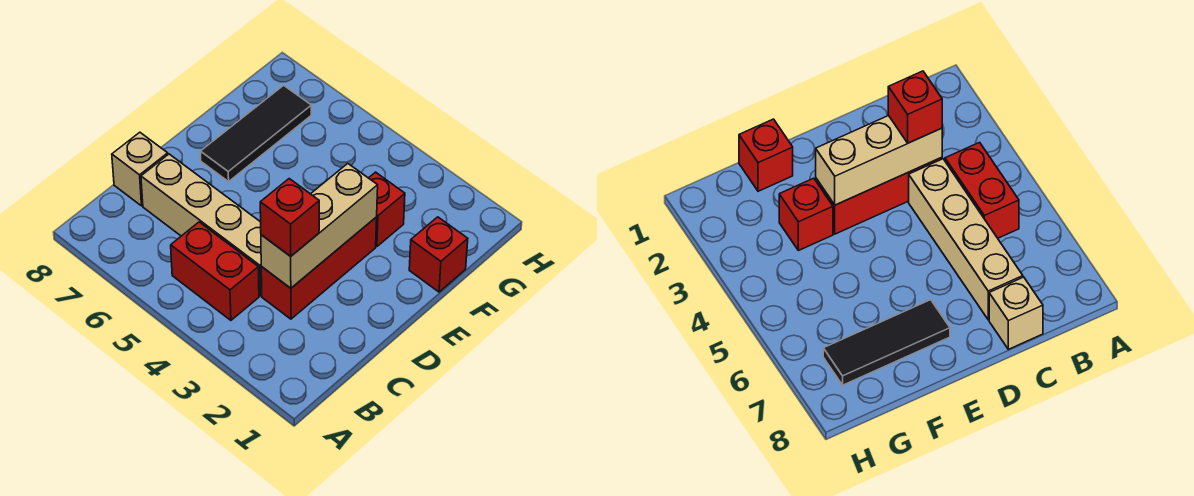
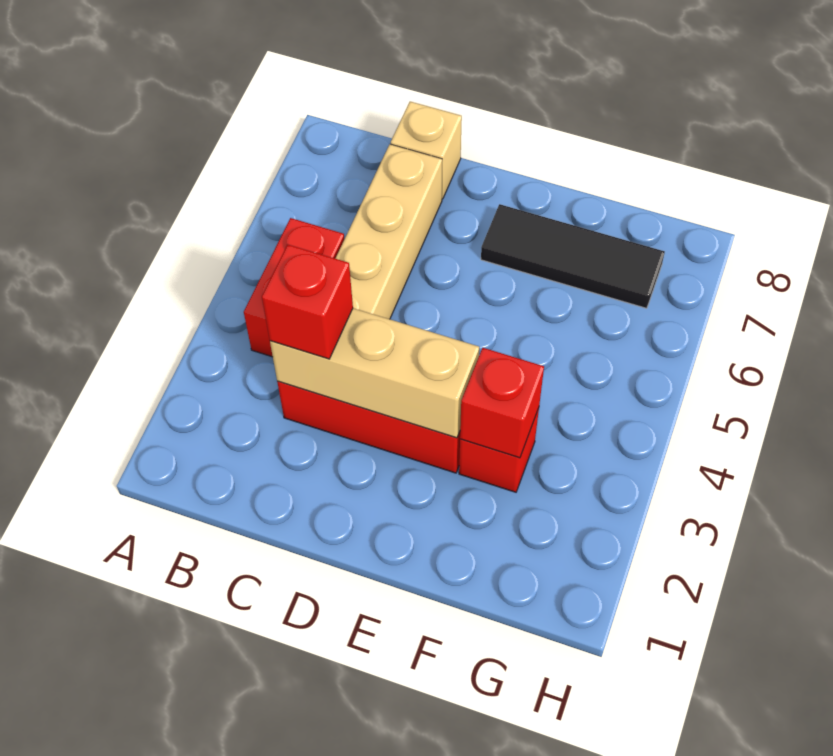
red 1x1 brick [409,217,468,292] -> red 1x1 brick moved to [460,348,544,458]

